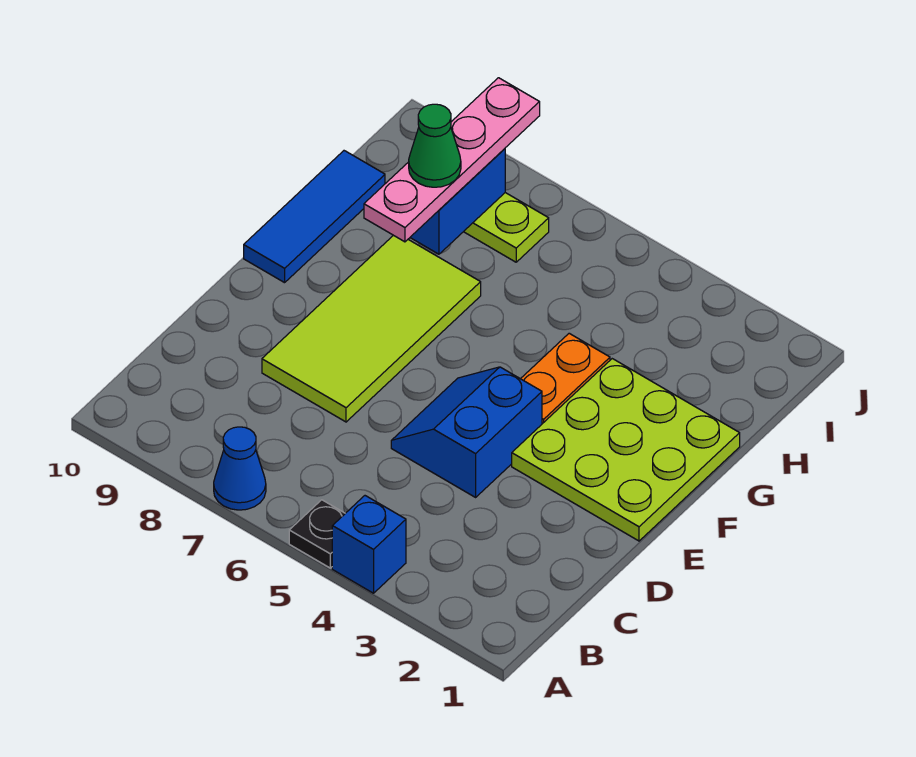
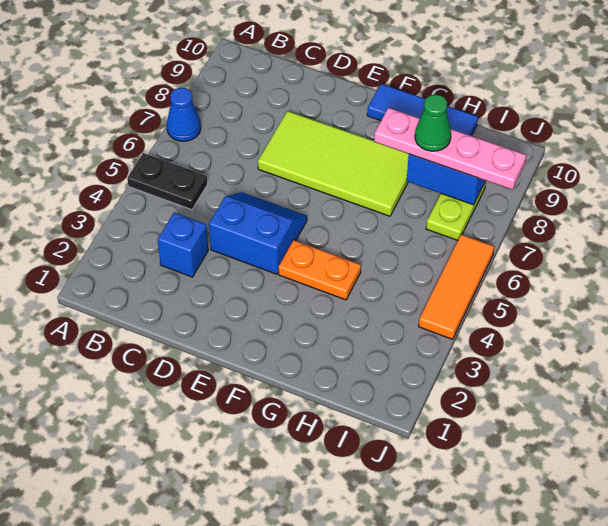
blue 1x1 brick [332,496,406,593] -> blue 1x1 brick moved to [158,213,208,277]
black 1x1 plate [289,500,345,568] -> black 1x2 plate [127,153,207,210]
lime 3x3 plate [512,359,740,541] -> none
none -> orange 1x3 tile [419,235,494,339]

